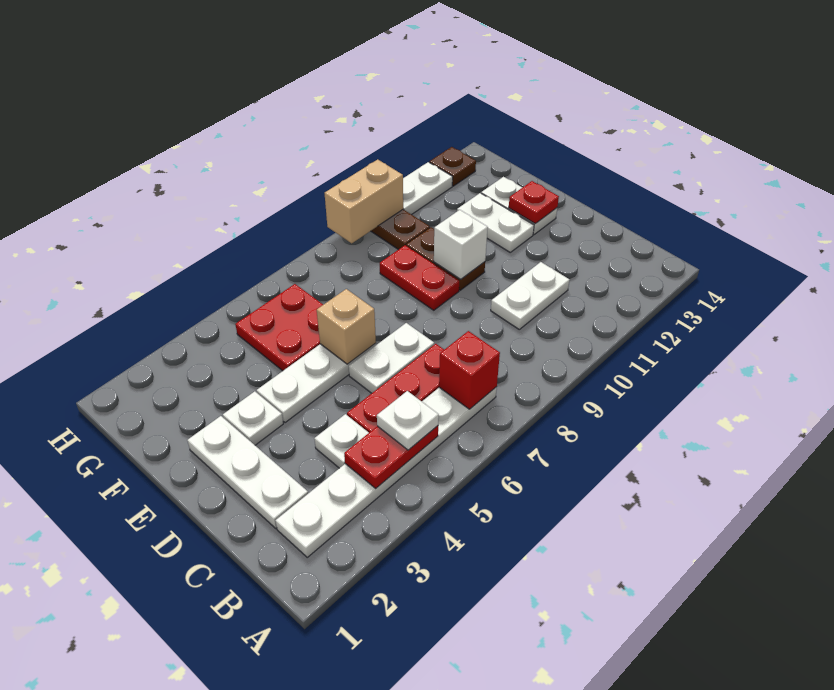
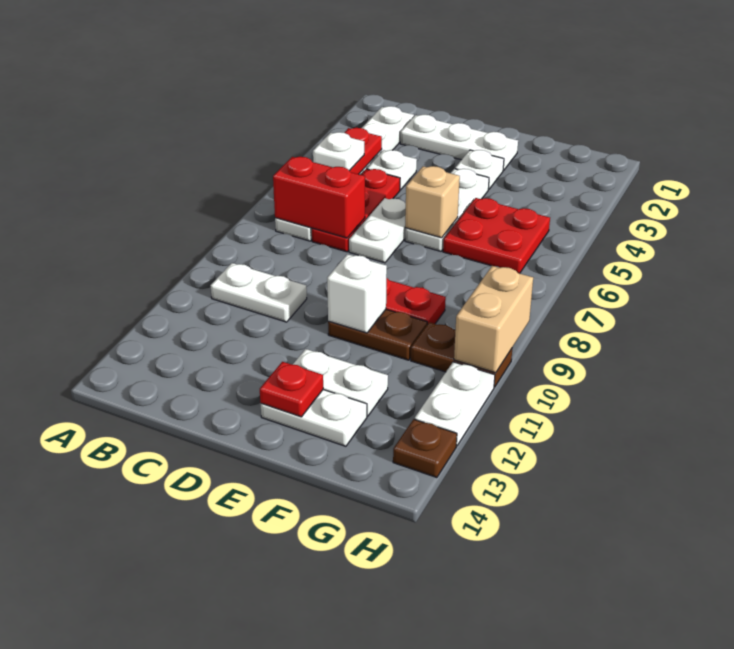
red 1x1 brick [439,331,500,409] -> red 1x2 brick [273,157,365,238]
white 1x2 plate [491,262,569,329] -> white 1x2 plate turned to [210,263,307,322]

